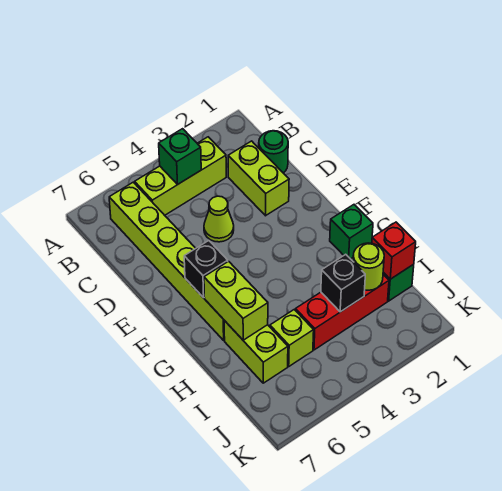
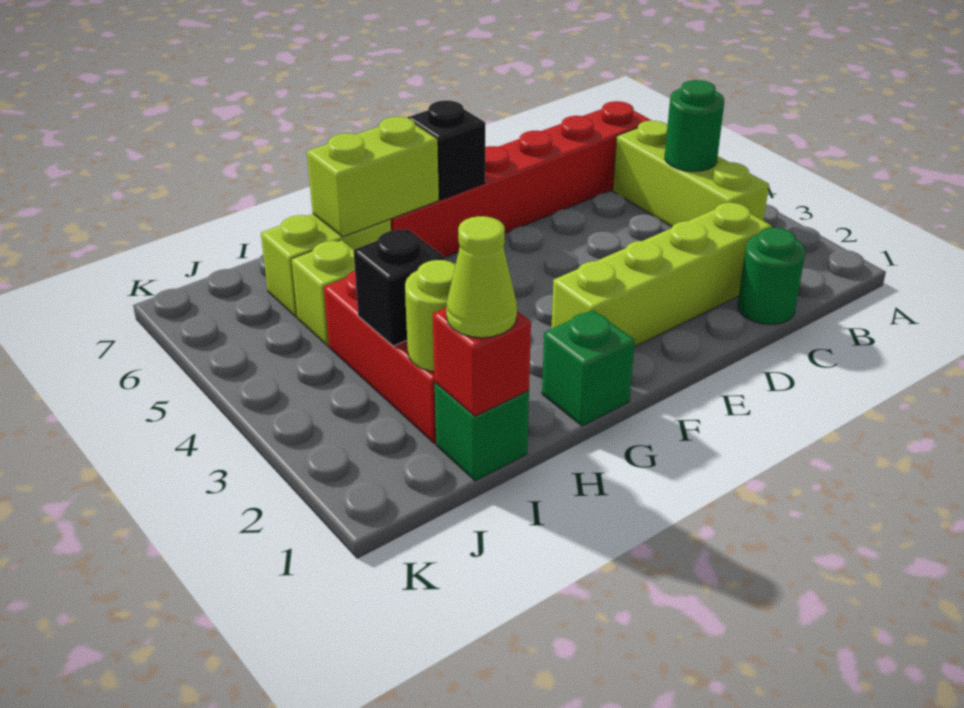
green 1x1 brick [159,129,201,184] -> green 1x1 round brick [665,80,724,171]
lime 1x6 brick [109,182,225,340] -> red 1x6 brick [390,101,652,257]
lime 1x2 brick [228,141,289,216] -> lime 1x4 brick [551,203,772,347]
lime 1x1 cone [204,196,234,242] -> lime 1x1 cone moved to [446,216,517,338]

